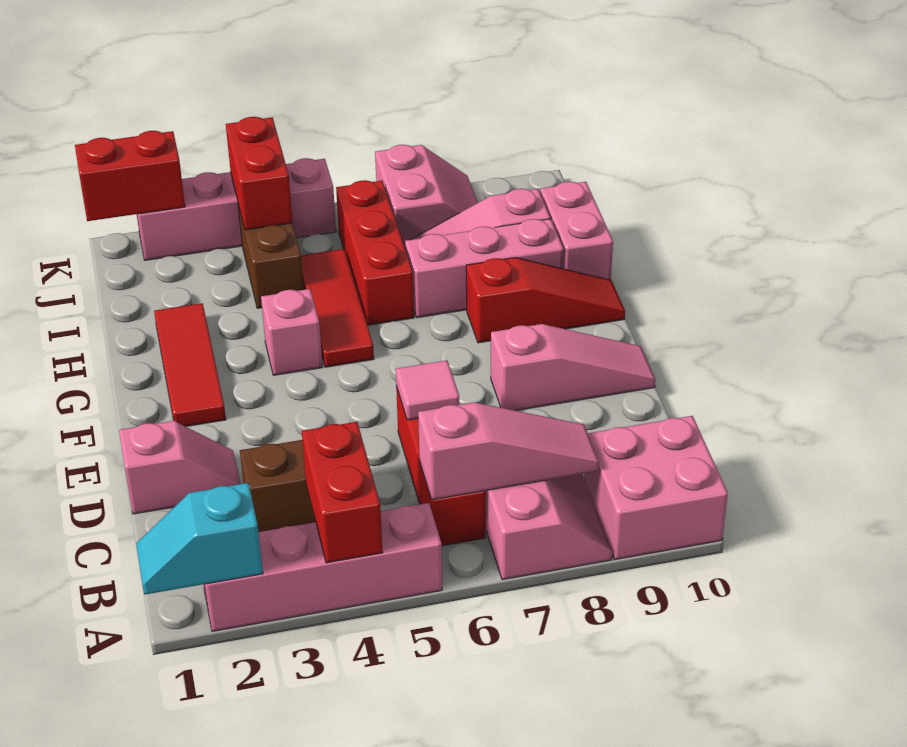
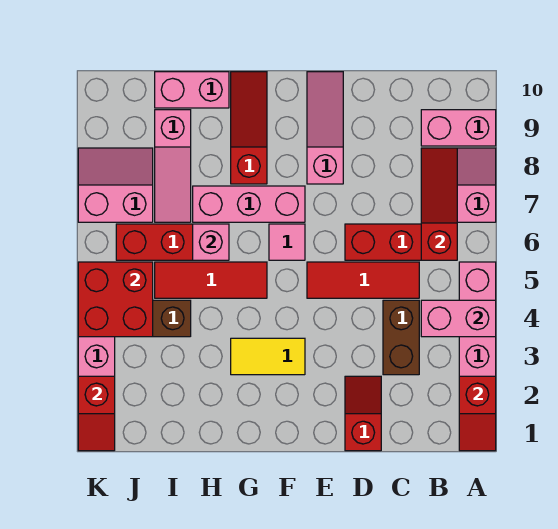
cyan 1x2 slope [136,483,263,595] -> red 1x2 slope [459,376,496,451]
red 1x2 brick [302,422,383,563] -> pink 1x2 brick [421,300,496,337]
pink 2x2 brick [584,416,728,559] -> pink 1x2 brick [421,110,496,146]
pink 1x3 slope [418,403,599,500] -> red 1x3 slope [421,148,457,260]
pink 1x2 slope [119,421,240,514] -> red 1x2 slope [345,376,381,451]
pink 1x1 tile [396,360,459,420] -> pink 1x1 tile moved to [269,224,305,260]
red 1x3 tile [154,303,226,427] -> red 1x3 tile moved to [307,262,419,298]
none -> yellow 1x2 tile [231,338,305,375]
pink 1x1 brick [261,289,322,375] -> pink 1x1 brick moved to [193,224,229,260]
pink 1x3 brick [405,219,564,318] -> pink 1x3 brick turned to [193,186,305,222]
red 1x2 brick [226,117,293,230] -> red 2x2 brick [78,262,153,337]
red 1x2 brick [75,131,185,221] -> red 1x2 slope [78,376,115,451]

